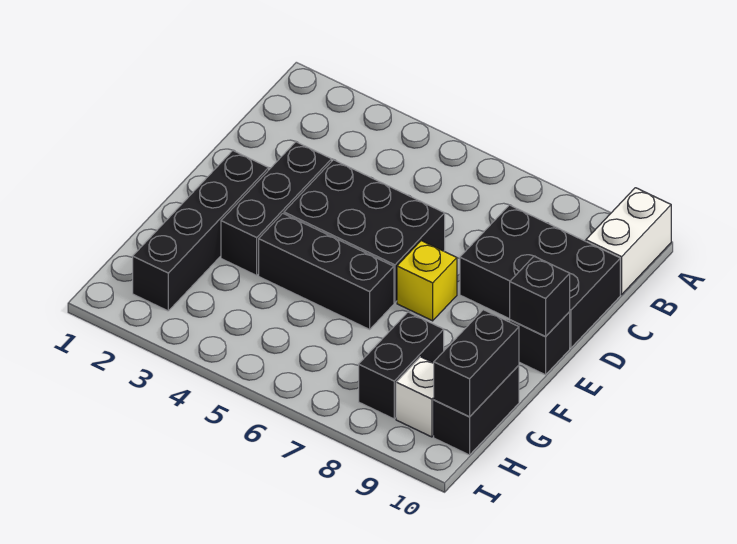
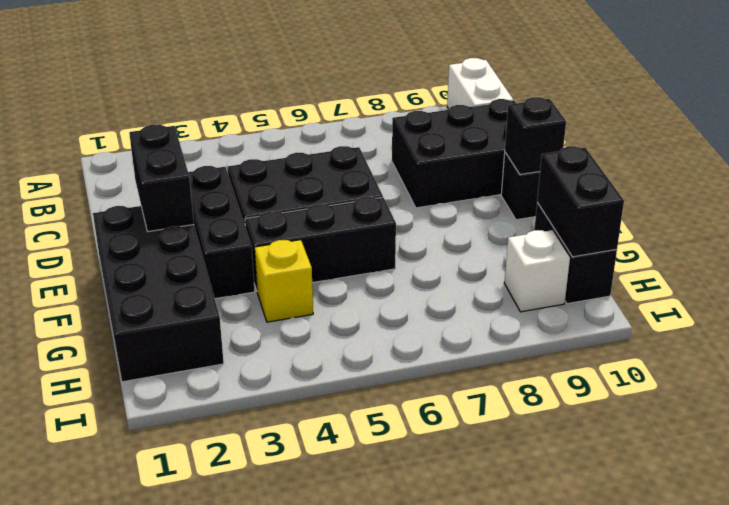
black 1x4 brick [133,151,269,311] -> black 2x4 brick [93,206,224,382]
yellow 1x1 brick [397,241,457,321] -> yellow 1x1 brick moved to [255,240,313,322]
black 1x2 brick [359,312,444,419] -> black 1x2 brick moved to [129,125,194,232]

